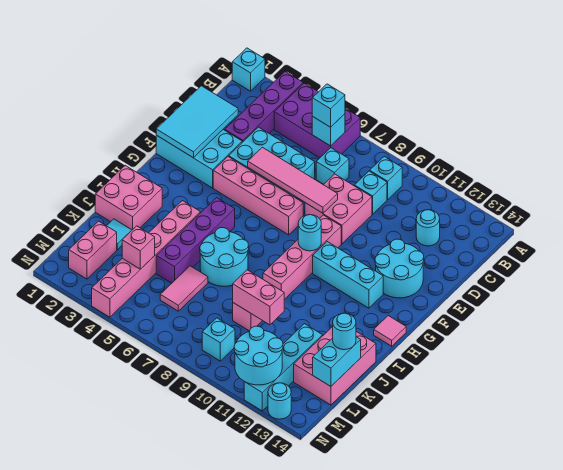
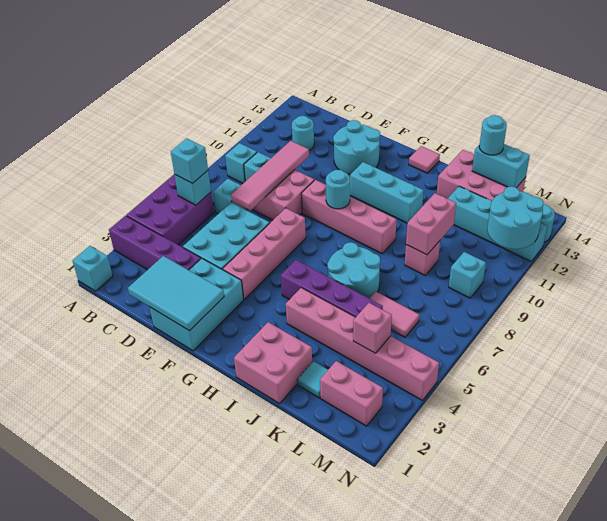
pink 1x4 tile [248,147,338,213] -> pink 1x4 tile moved to [231,141,309,211]
cyan 1x3 brick [313,242,383,308] -> cyan 1x3 brick turned to [350,162,424,223]

